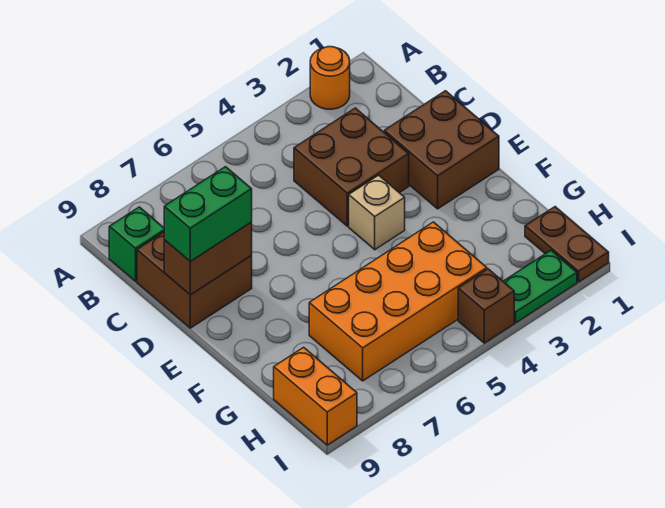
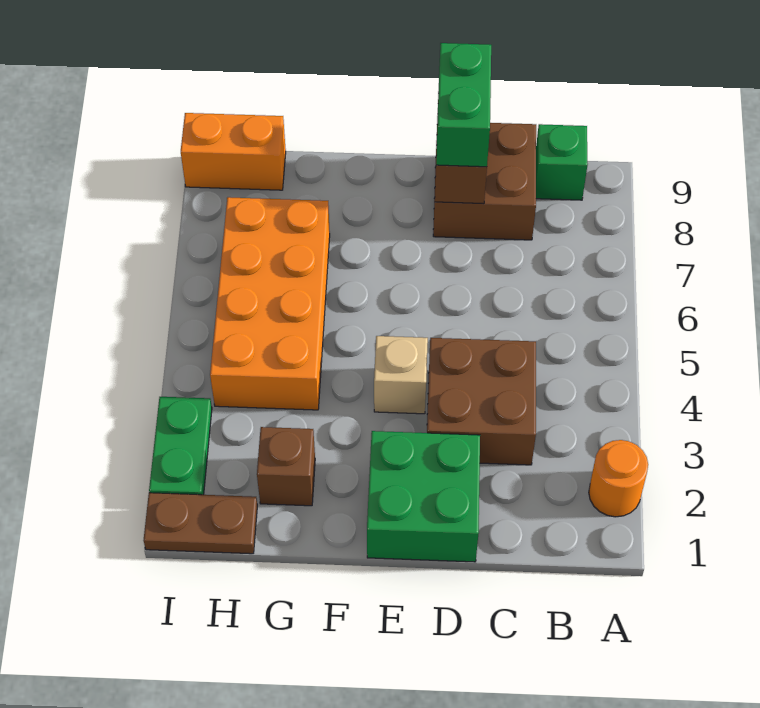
brown 2x2 brick [384,91,499,209] -> green 2x2 brick [367,431,480,562]
brown 1x1 brick [458,269,514,343] -> brown 1x1 brick moved to [257,427,315,506]

